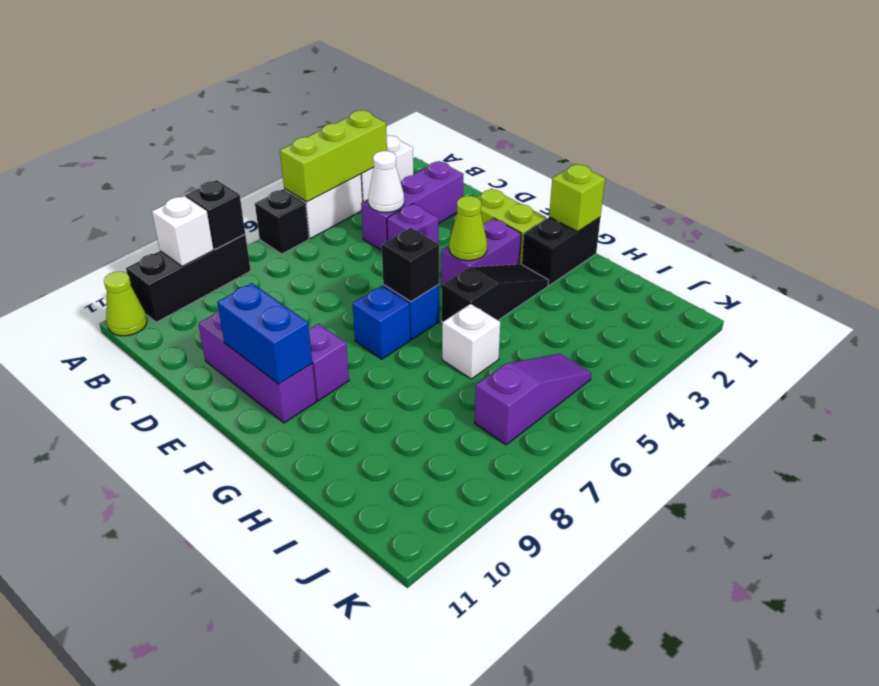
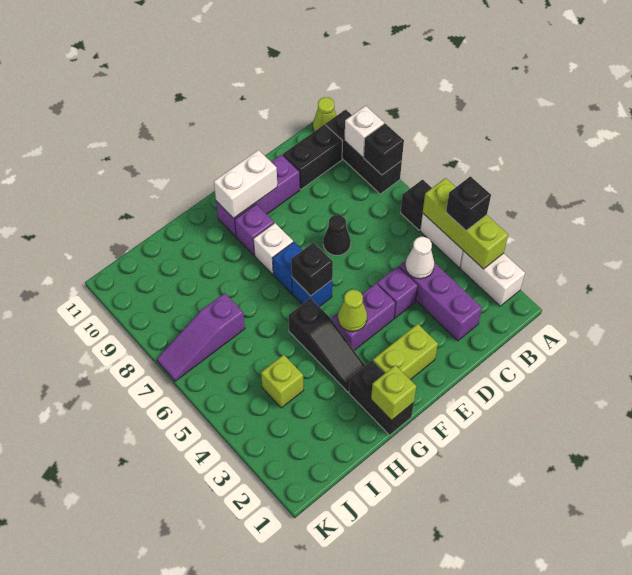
none -> black 1x1 brick [446,176,491,230]
none -> black 1x2 brick [283,124,342,189]
none -> black 1x1 cone [323,215,351,255]
blue 1x2 brick [217,283,312,384] -> white 1x2 brick [214,150,277,218]
purple 1x2 brick [441,218,521,287] -> purple 1x2 brick turned to [332,284,396,350]
white 1x1 brick [442,304,500,379] -> white 1x1 brick moved to [253,223,293,274]
none -> lime 1x1 brick [261,355,304,408]
purple 1x3 slope [475,354,591,445] -> purple 1x3 slope turned to [157,293,245,381]

